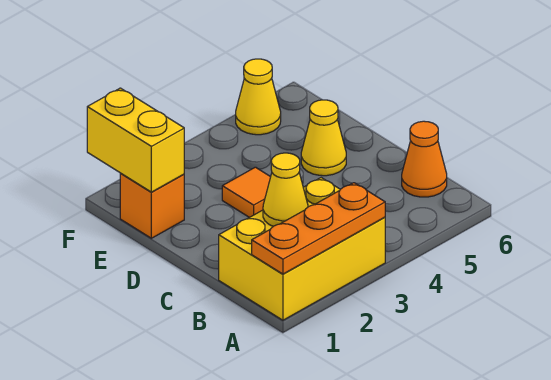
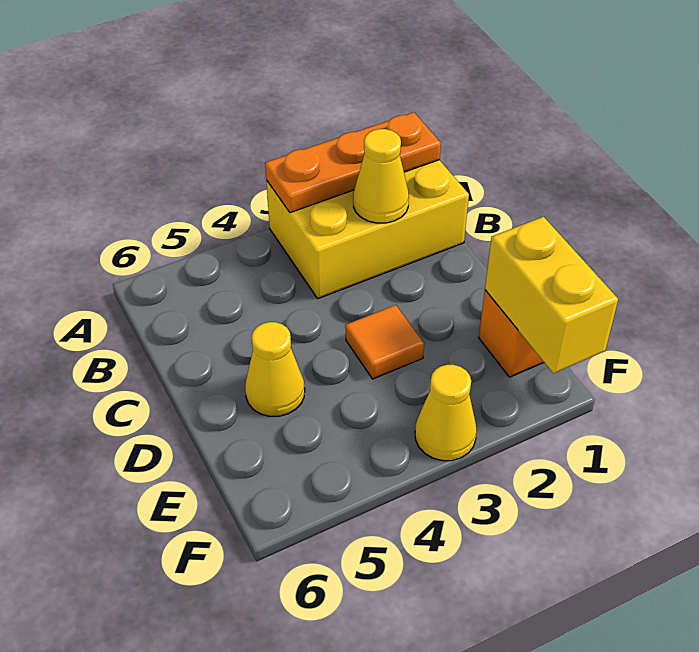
orange 1x1 cone [402,121,447,197] -> none
yellow 1x1 cone [236,59,281,135] -> yellow 1x1 cone moved to [415,365,477,461]

